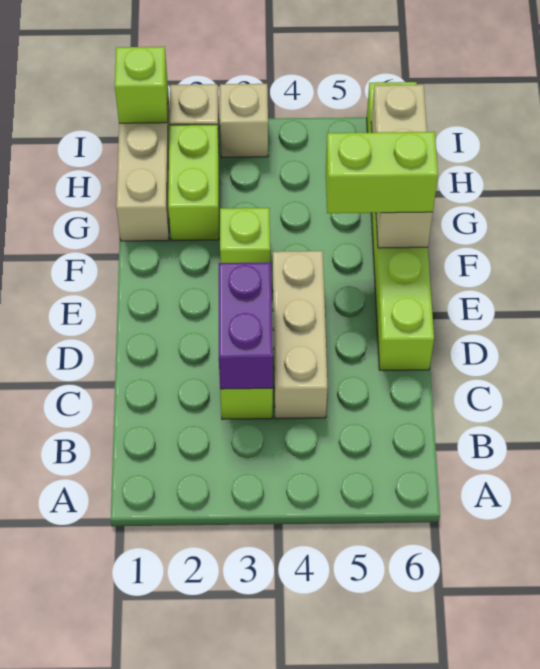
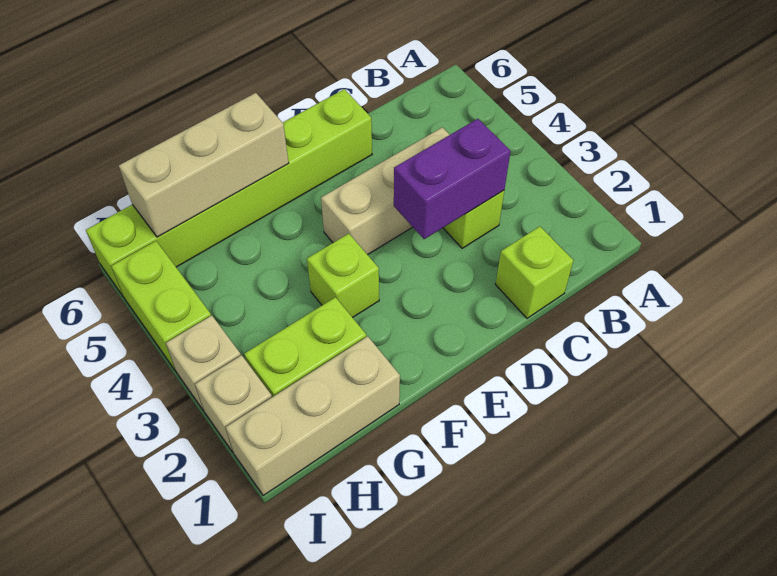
lime 1x2 brick [326,132,438,213] -> lime 1x2 brick moved to [111,241,211,371]
lime 1x1 brick [115,47,168,123] -> lime 1x1 brick moved to [496,226,573,318]

